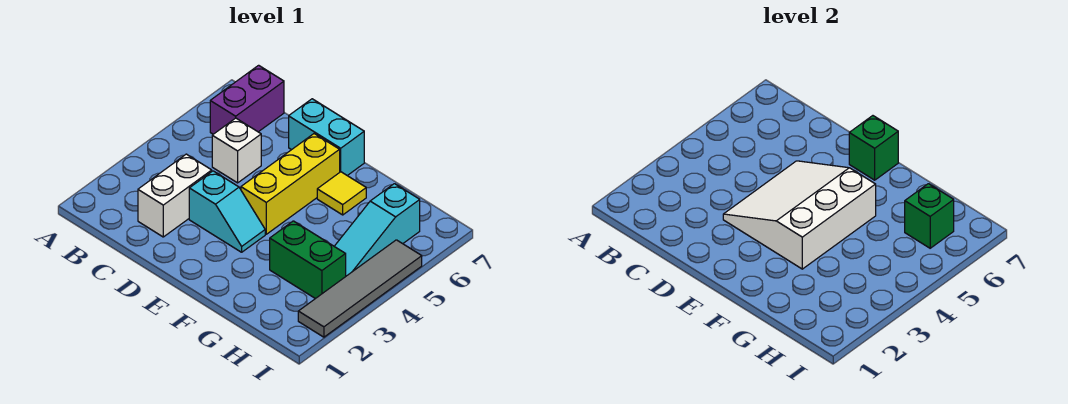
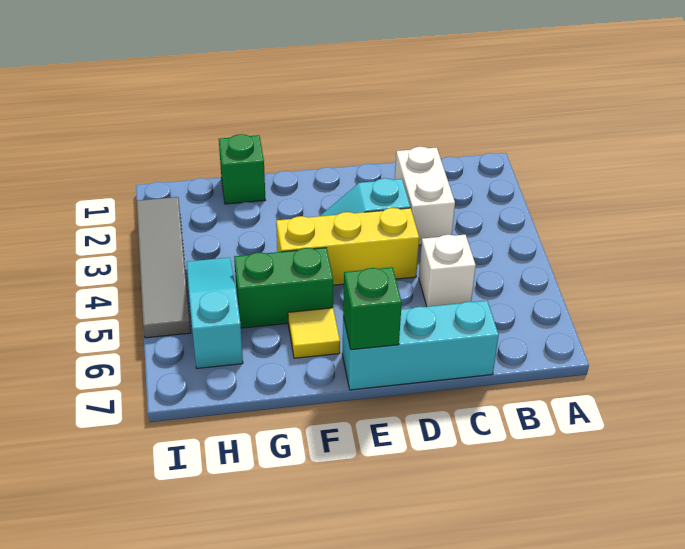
purple 1x2 brick [210,65,284,134] -> none
white 3x3 slope [723,161,876,269] -> none
cyan 1x2 brick [289,99,364,176] -> cyan 1x3 brick [342,301,499,390]
yellow 1x3 brick [241,134,340,234] -> yellow 1x3 brick turned to [276,208,419,285]
green 1x2 brick [270,221,346,299] -> green 1x2 brick moved to [234,248,333,328]
green 1x1 brick [905,184,954,248] -> green 1x1 brick moved to [219,134,265,204]

